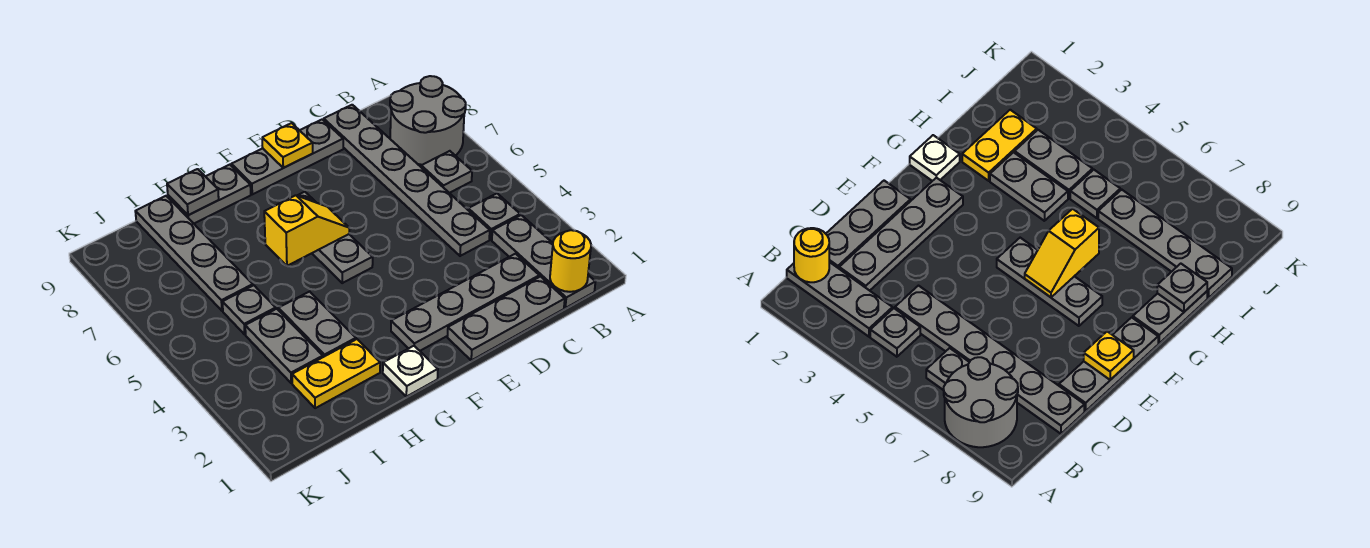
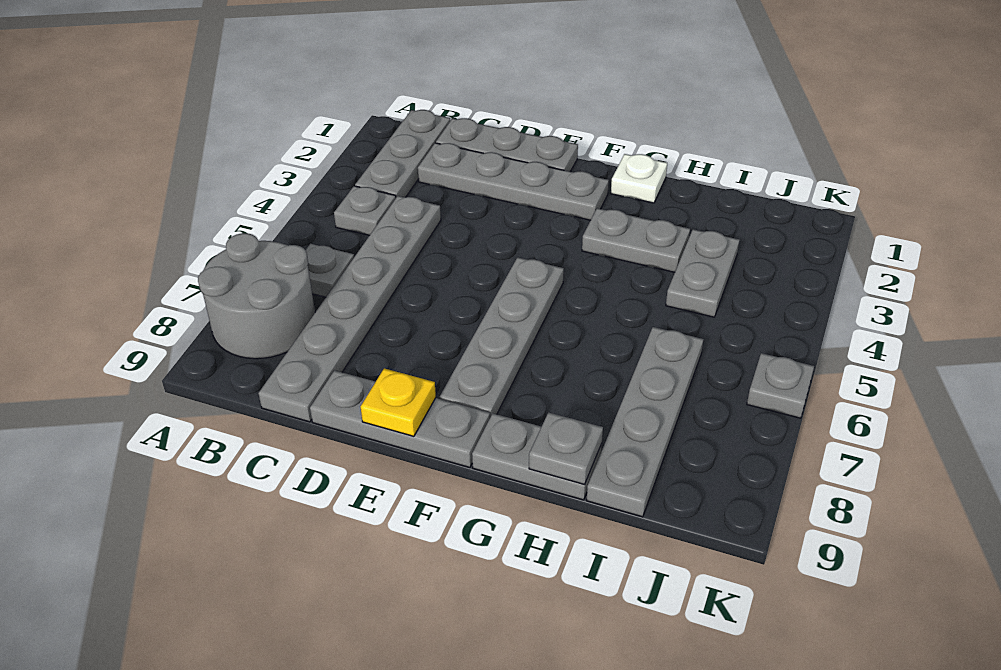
yellow 1x1 round brick [550,230,591,292] -> none
grey 1x3 plate [297,192,373,283] -> grey 1x4 plate [440,257,564,417]
yellow 1x2 slope [264,195,349,266] -> none
yellow 1x2 plate [292,339,380,408] -> none
grey 1x2 plate [278,292,356,357] -> grey 1x2 plate turned to [582,208,690,272]
grey 1x1 plate [223,285,276,334] -> grey 1x1 plate moved to [747,353,814,418]

